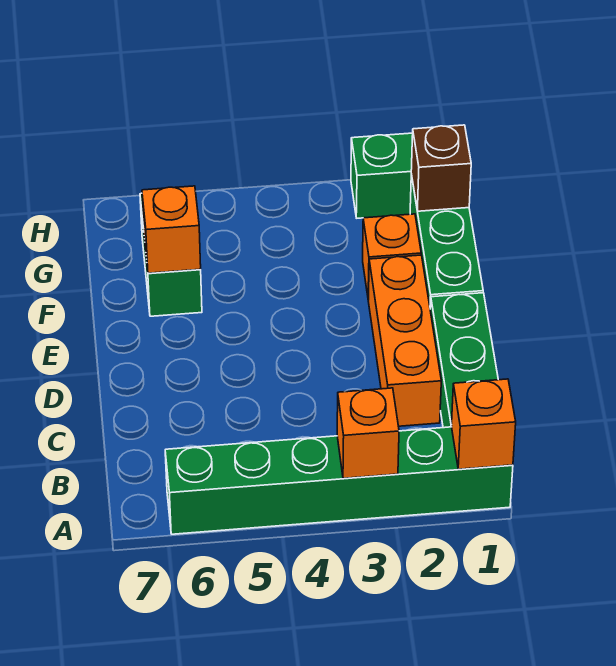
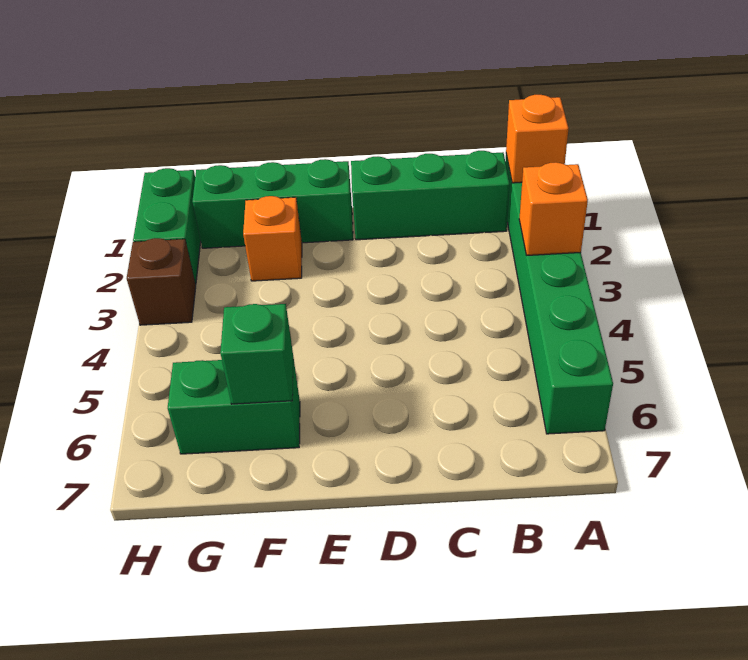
orange 1x3 brick [368,255,441,426] -> none
orange 1x1 brick [142,186,201,273] -> green 1x1 brick [220,304,293,404]
brown 1x1 brick [411,125,471,211] -> brown 1x1 brick moved to [127,238,196,325]

